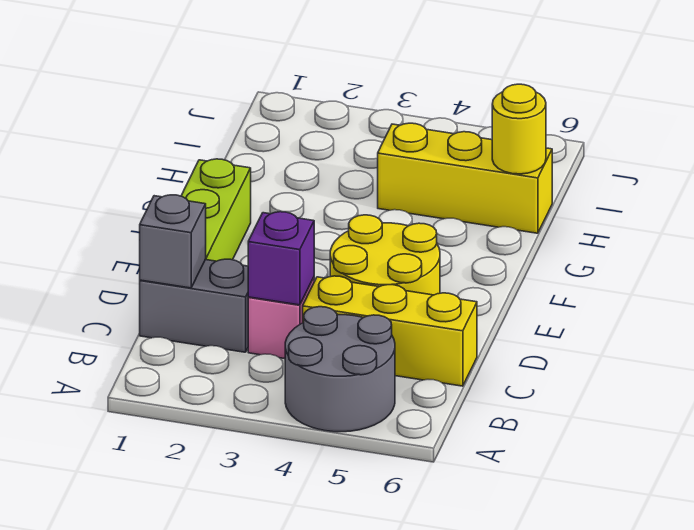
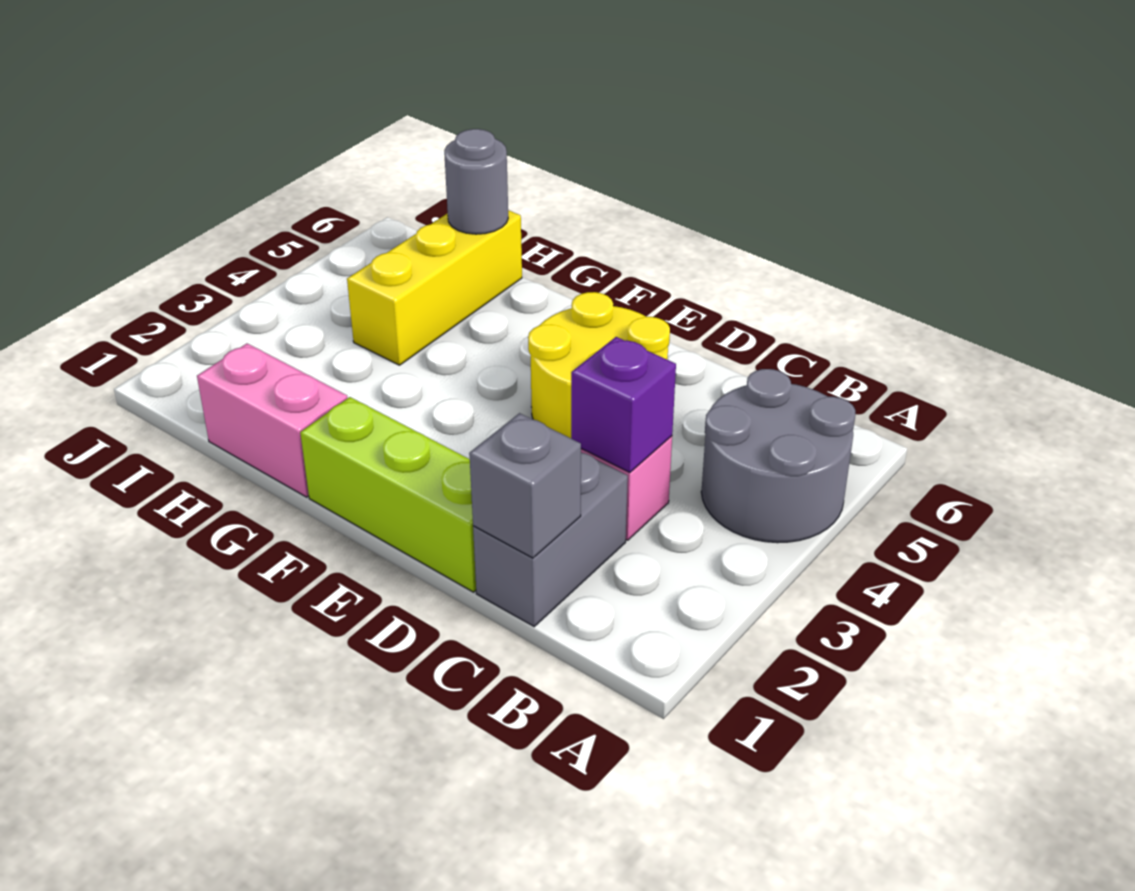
yellow 1x3 brick [303,276,477,386] -> none
none -> pink 1x2 brick [197,344,348,497]
yellow 1x1 round brick [492,84,546,174] -> grey 1x1 round brick [444,129,508,234]

